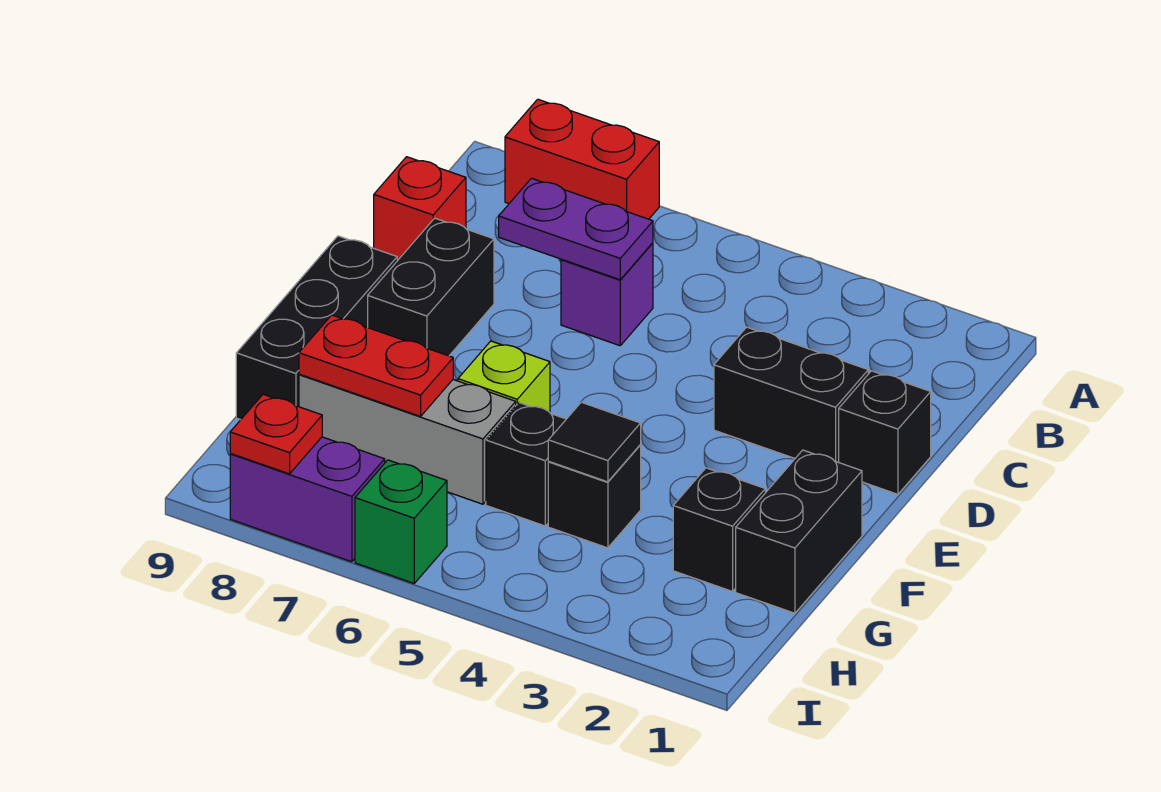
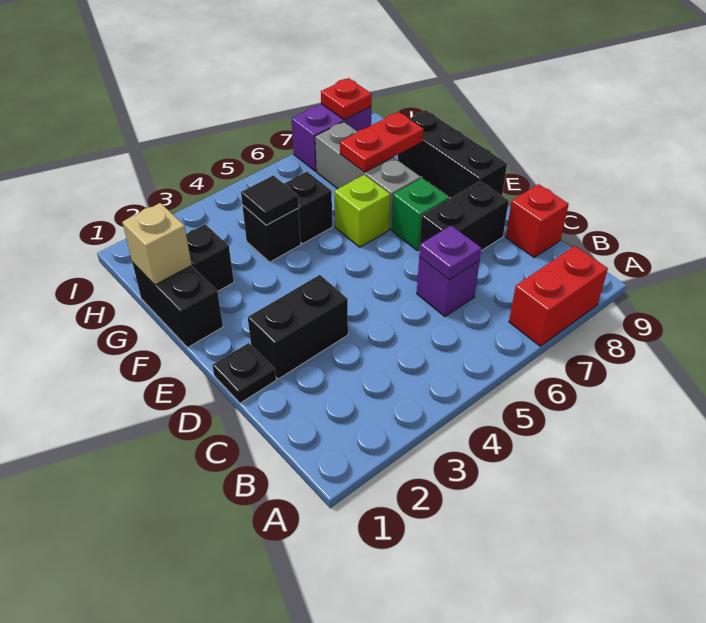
purple 1x2 plate [499,178,653,280] -> purple 1x1 plate [419,225,481,280]
black 1x1 brick [839,371,931,494] -> black 1x1 plate [212,343,276,403]
black 1x2 brick [368,218,494,356] -> black 1x2 brick turned to [419,181,509,252]
none -> tan 1x1 brick [122,203,192,285]
grey 1x3 brick [299,374,516,504] -> grey 1x3 brick turned to [315,122,421,229]
green 1x1 brick [355,460,447,583] -> green 1x1 brick moved to [392,178,449,251]

